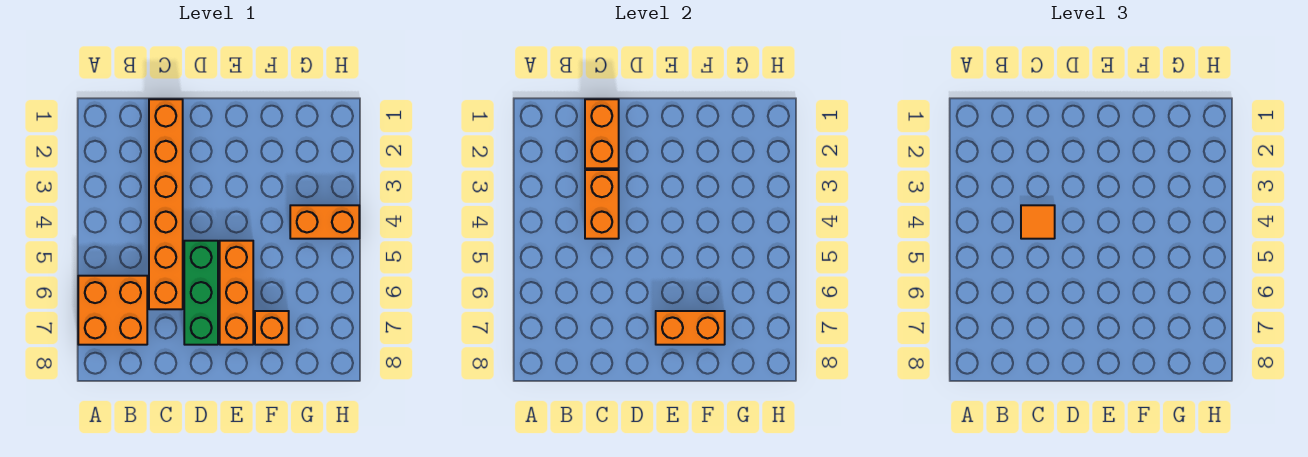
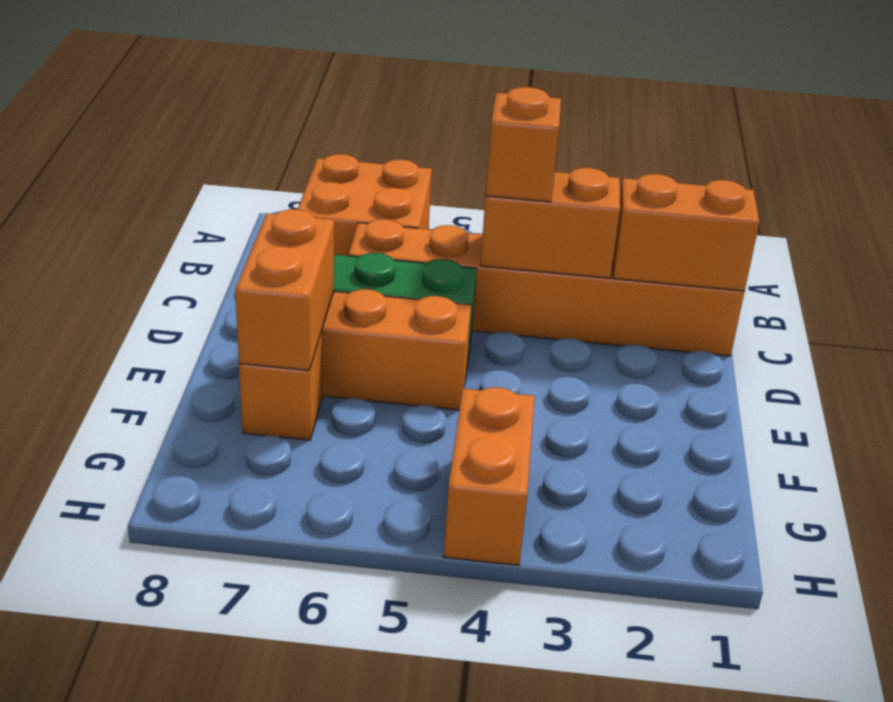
orange 1x1 tile [1021,205,1055,239] -> orange 1x1 brick [486,87,561,202]

